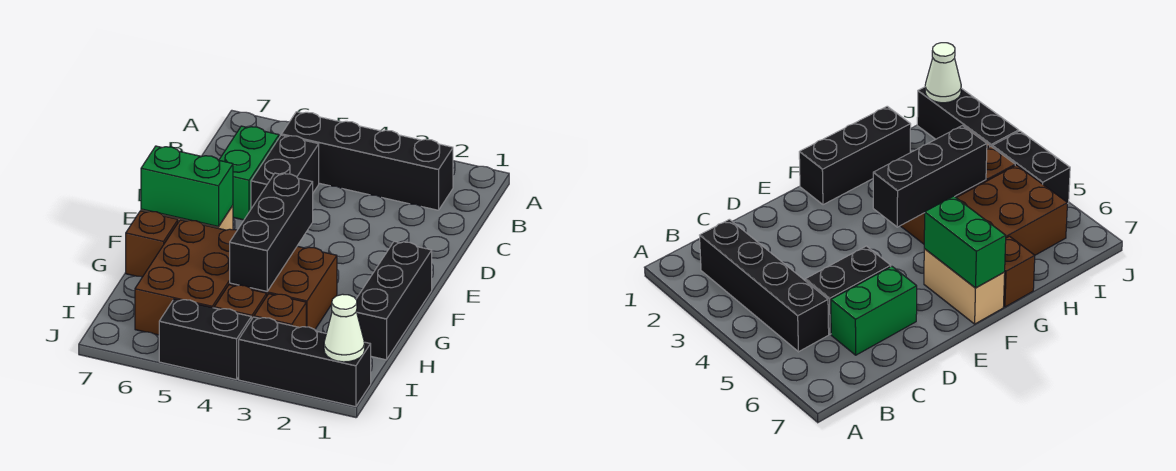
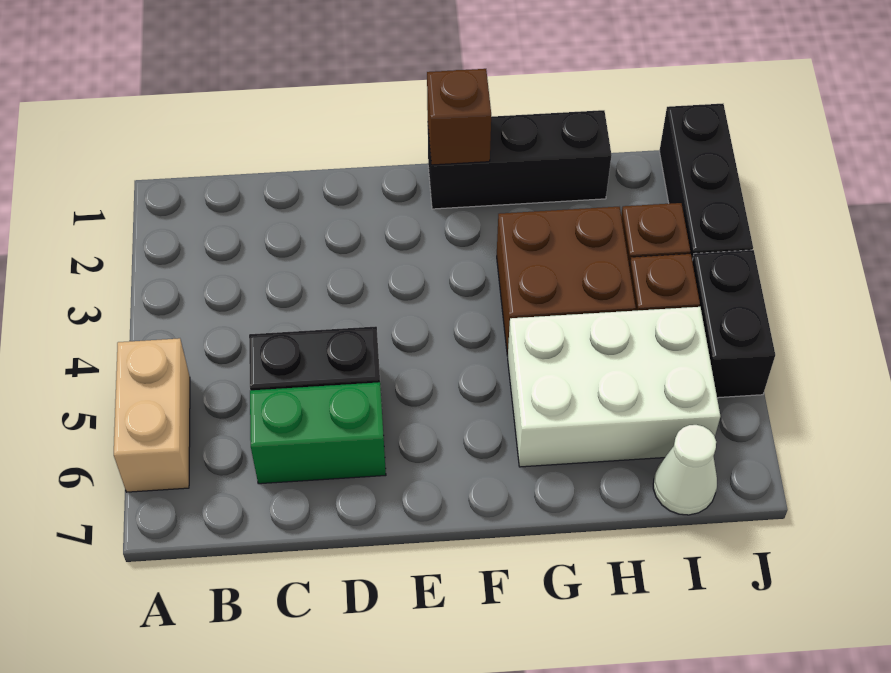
black 1x4 brick [282,112,453,210] -> none
black 1x3 brick [230,173,313,291] -> none
tan 1x2 brick [924,249,1005,324] -> tan 1x2 brick moved to [114,338,190,492]
green 1x2 brick [141,146,233,227] -> none
brown 2x3 brick [135,220,237,335] -> white 2x3 brick [508,307,720,467]
brown 1x1 brick [126,211,178,277] -> brown 1x1 brick moved to [427,69,491,165]
white 1x1 cone [324,294,365,362] -> white 1x1 cone moved to [653,425,717,515]

